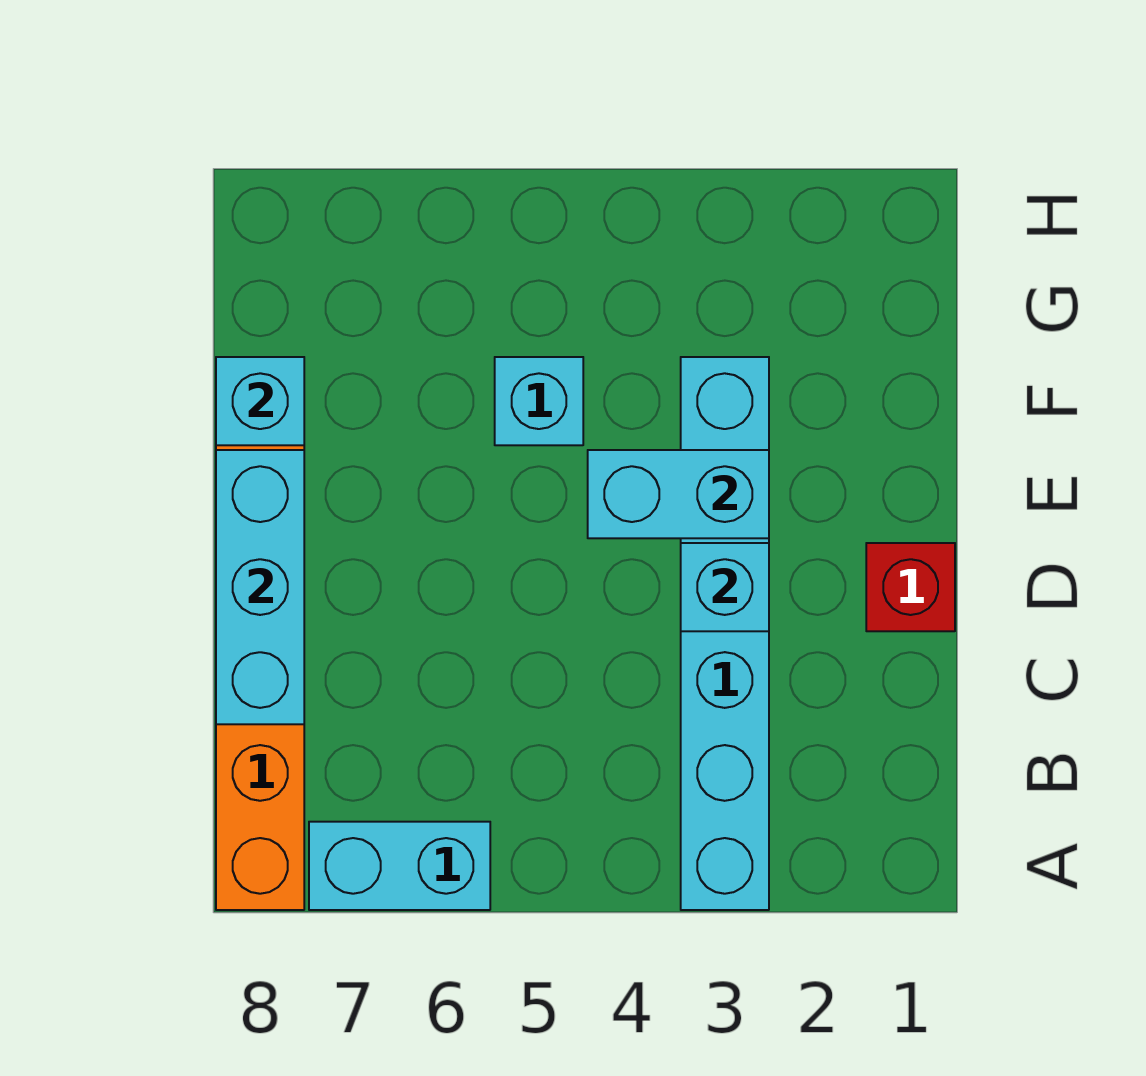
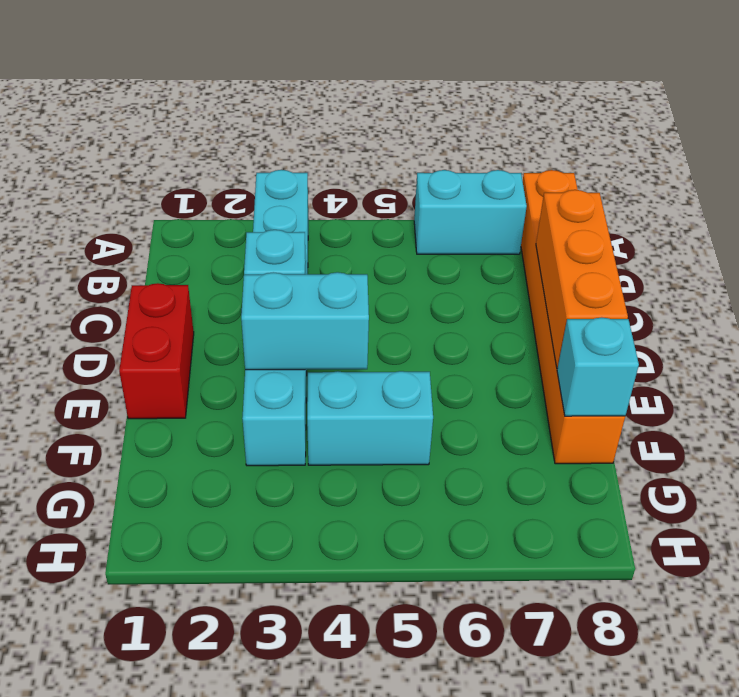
cyan 1x3 brick [216,450,304,724] -> orange 1x3 brick [536,190,628,368]
red 1x1 brick [866,543,955,631] -> red 1x2 brick [119,283,194,419]
cyan 1x1 brick [495,357,583,445] -> cyan 1x2 brick [307,371,433,465]

